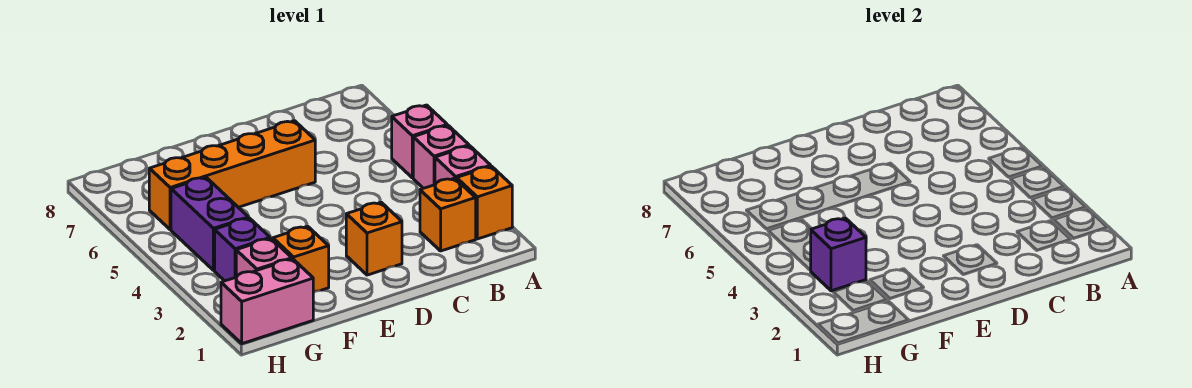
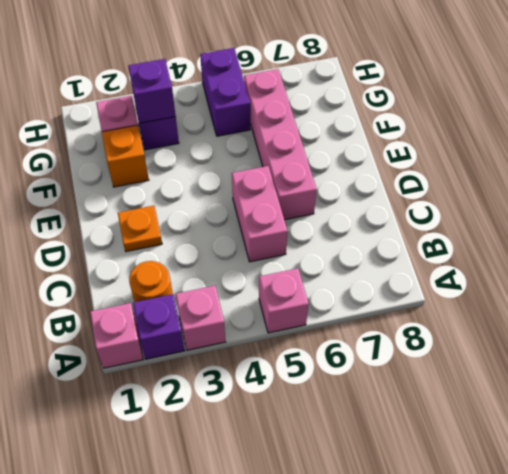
orange 1x1 brick [457,166,512,239] -> purple 1x1 brick [133,294,185,359]
pink 1x1 brick [413,126,469,188] -> pink 1x1 brick moved to [90,303,143,368]
orange 1x1 brick [420,178,476,251] -> orange 1x1 round brick [129,261,173,302]
orange 1x1 brick [346,202,402,275] -> orange 1x1 plate [118,206,162,252]
orange 1x4 brick [149,121,315,230] -> pink 1x4 brick [244,69,317,220]
pink 1x2 brick [221,259,313,344] -> pink 1x2 brick moved to [232,166,287,262]
purple 1x2 brick [171,177,248,270] -> purple 1x2 brick turned to [200,48,250,136]

